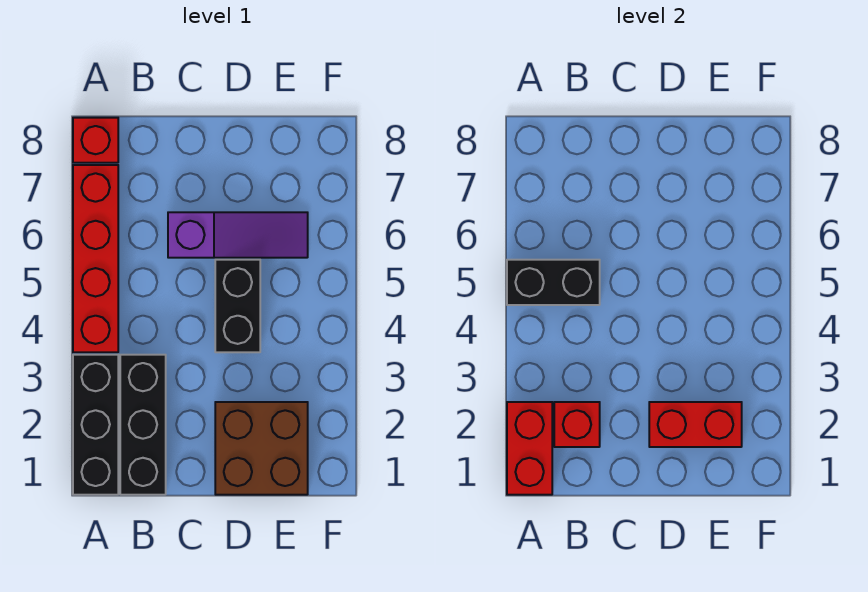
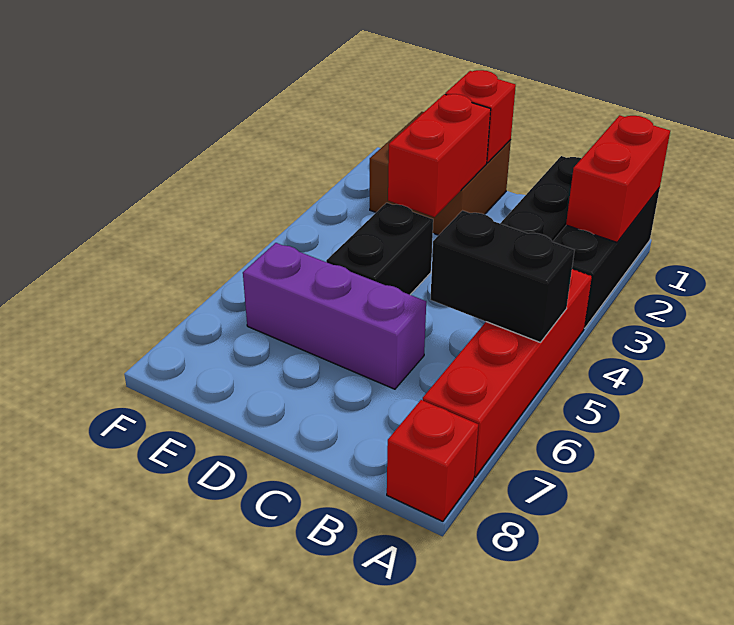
red 1x1 brick [554,402,600,447] -> red 1x1 brick moved to [445,70,516,163]
purple 1x3 slope [168,212,308,258] -> purple 1x3 brick [243,243,426,389]
red 1x2 brick [649,402,742,447] -> red 1x2 brick turned to [388,94,491,217]

